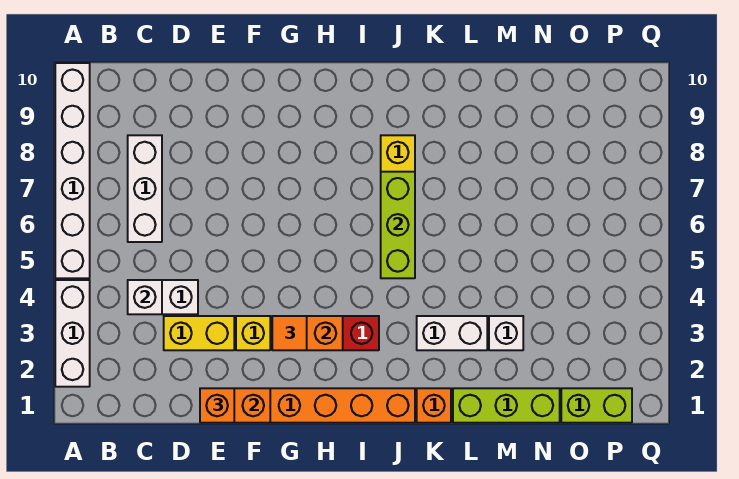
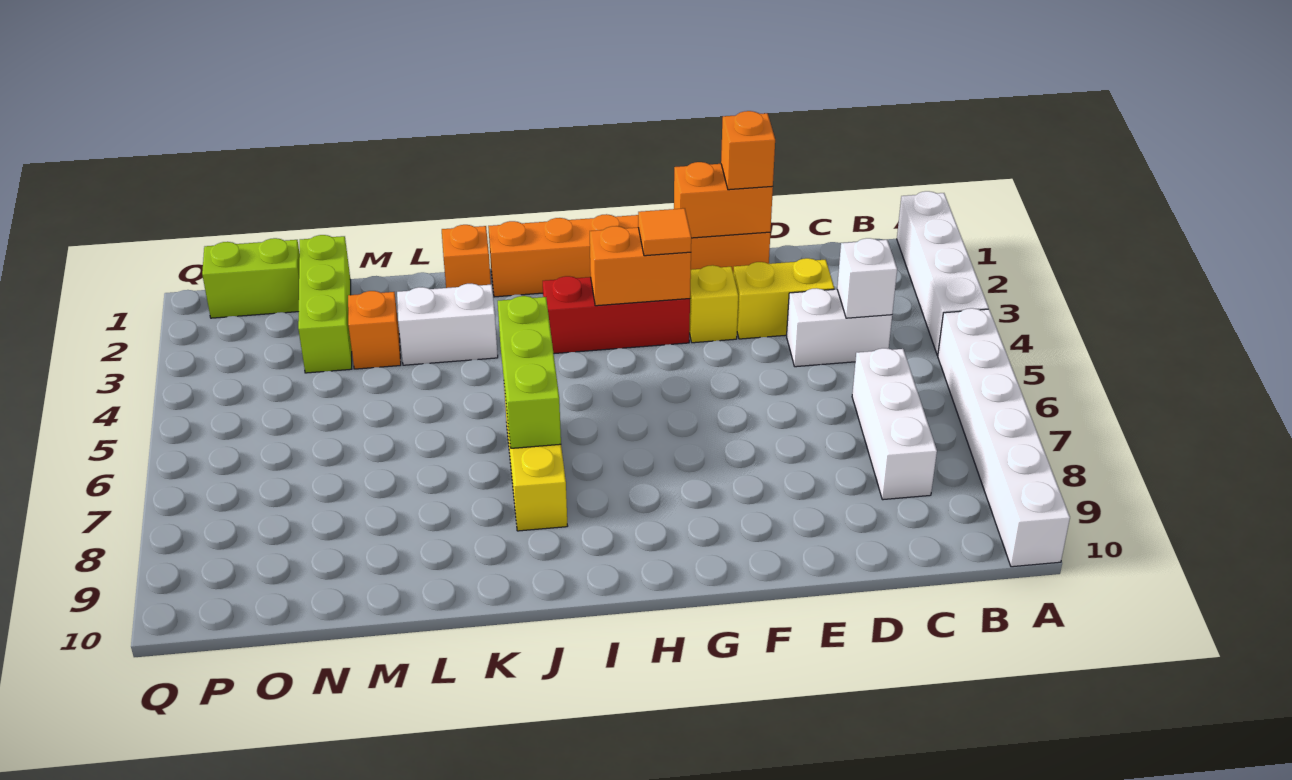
white 1x3 brick [55,280,90,387] -> white 1x4 brick [897,191,989,355]
lime 1x3 brick [453,388,560,423] -> lime 1x3 brick turned to [298,235,352,373]
white 1x1 brick [489,316,523,350] -> orange 1x1 brick [348,291,401,369]

